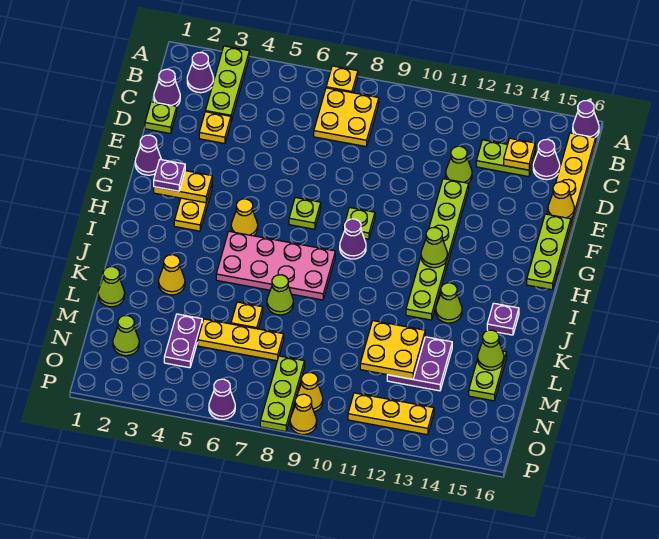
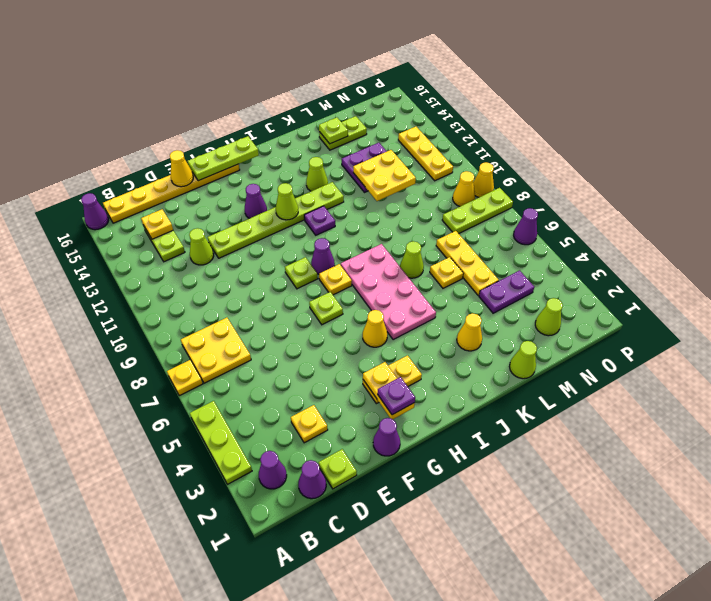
lime 1x3 plate [205,46,249,120] -> lime 1x3 plate turned to [190,401,252,484]
purple 1x1 cone [533,139,560,180] -> purple 1x1 cone moved to [245,184,267,218]
none -> yellow 1x1 plate [319,264,352,295]
purple 1x1 plate [487,303,519,335] -> purple 1x1 plate moved to [304,206,335,235]
lime 1x1 cone [478,330,504,370] -> lime 1x1 plate [319,117,348,144]

